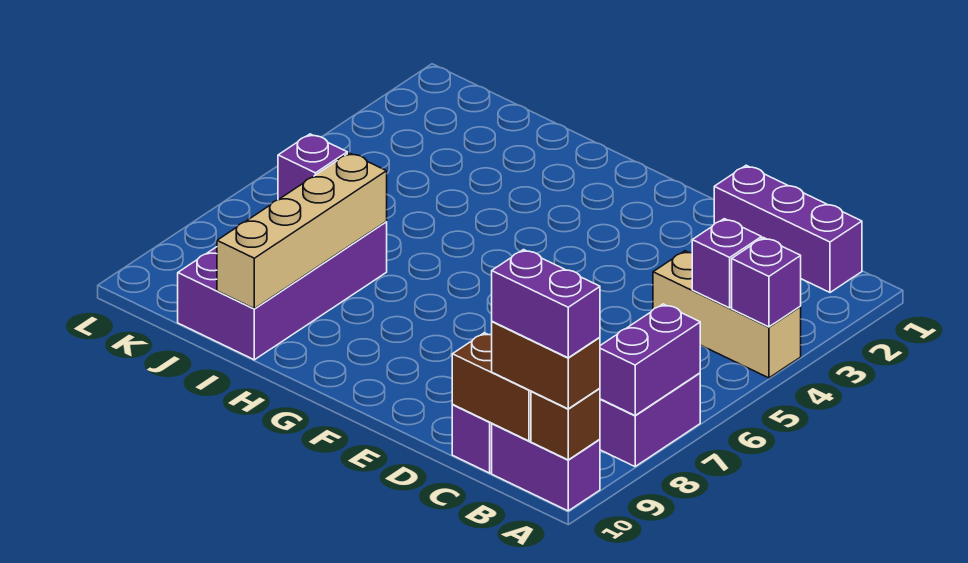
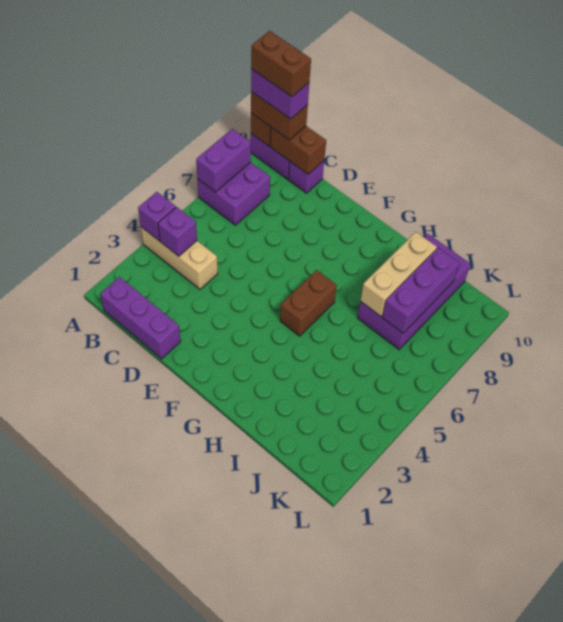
none -> brown 1x2 brick [251,31,311,97]
none -> brown 1x2 brick [280,270,337,336]
tan 1x4 brick [217,153,387,309] -> tan 1x3 brick [360,232,437,316]
purple 1x1 brick [278,134,347,200] -> purple 1x3 brick [382,248,459,333]

